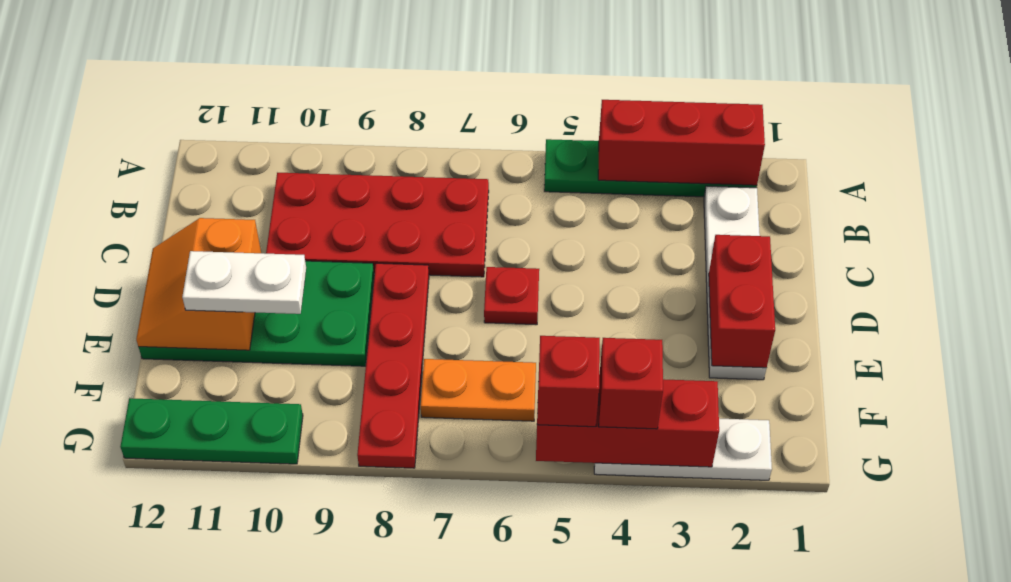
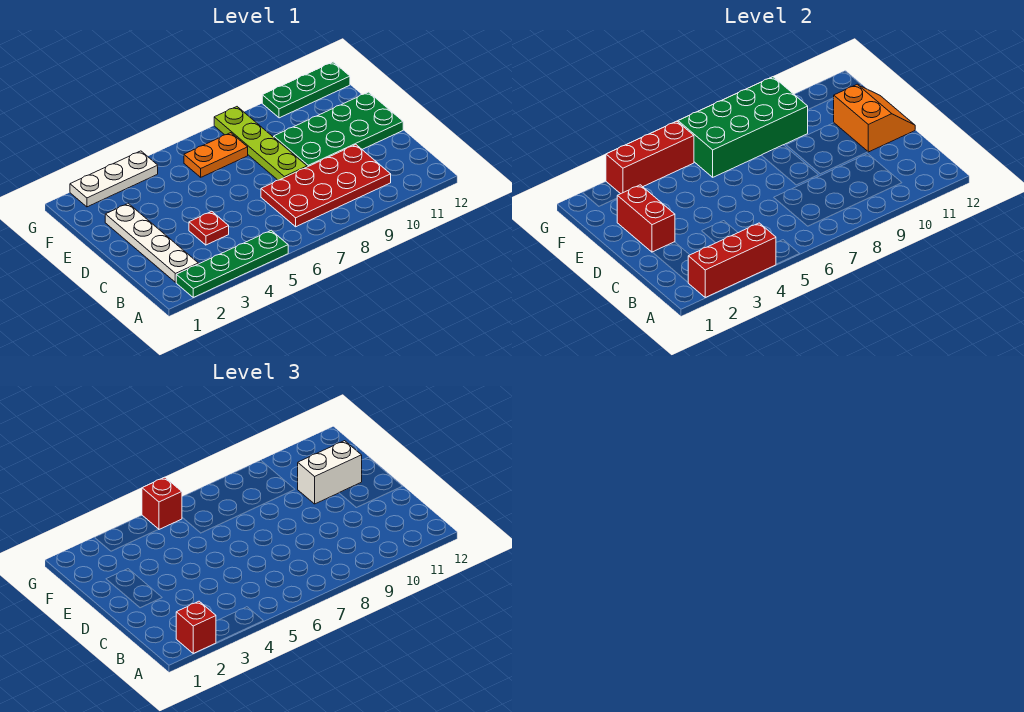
red 1x1 plate [484,267,539,325] -> red 1x1 plate moved to [189,211,229,245]
red 1x4 plate [357,263,429,468] -> lime 1x4 plate [214,107,307,180]
white 1x2 plate [182,251,306,314] -> white 1x2 brick [298,441,362,504]
none -> green 2x4 brick [678,77,808,177]
red 1x1 brick [599,338,663,429] -> red 1x1 brick moved to [176,601,216,653]

